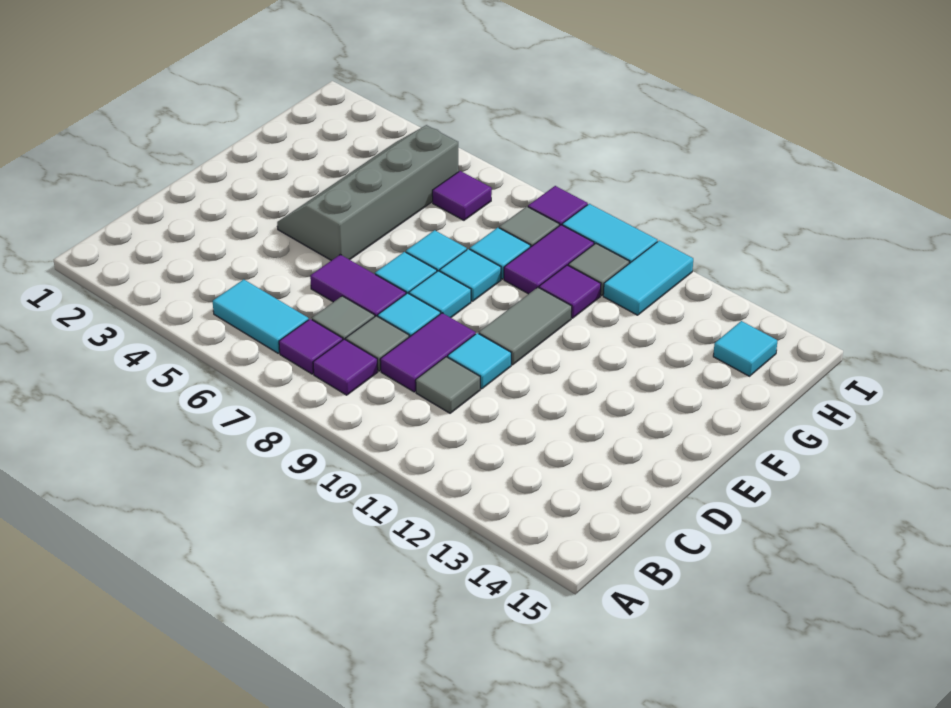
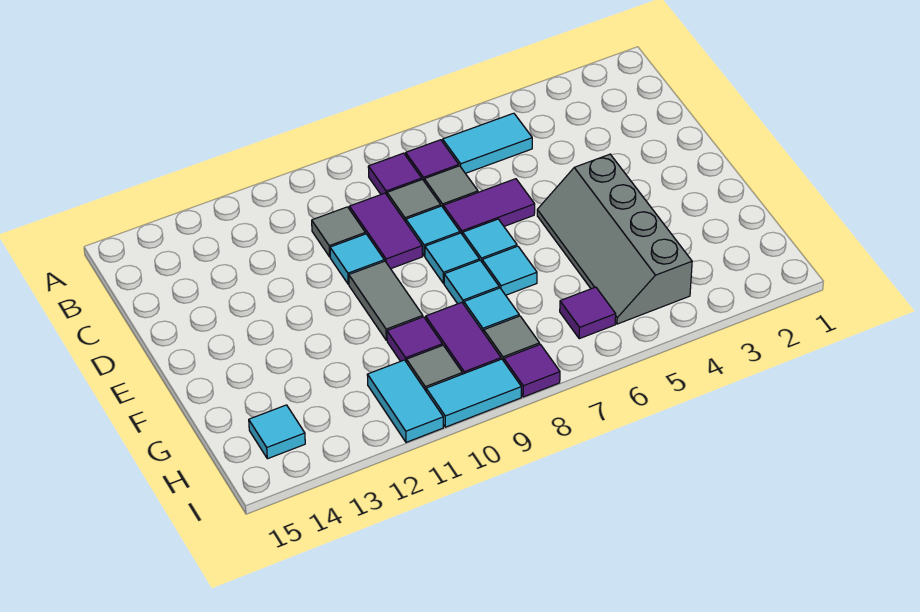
grey 2x4 slope [277,125,459,261] -> grey 2x4 slope turned to [537,154,692,324]

